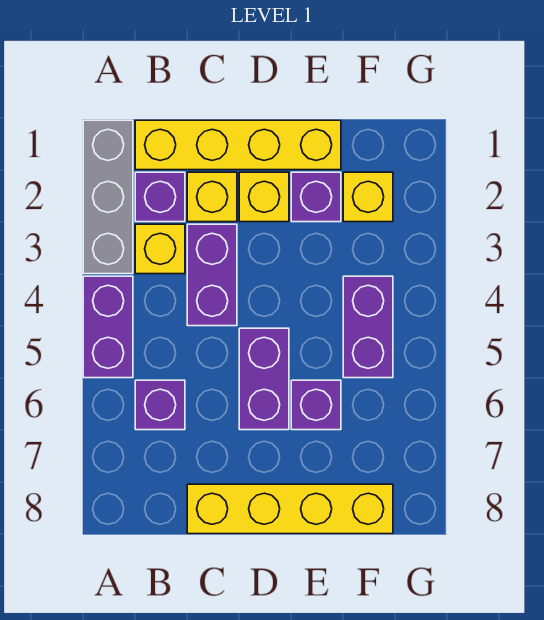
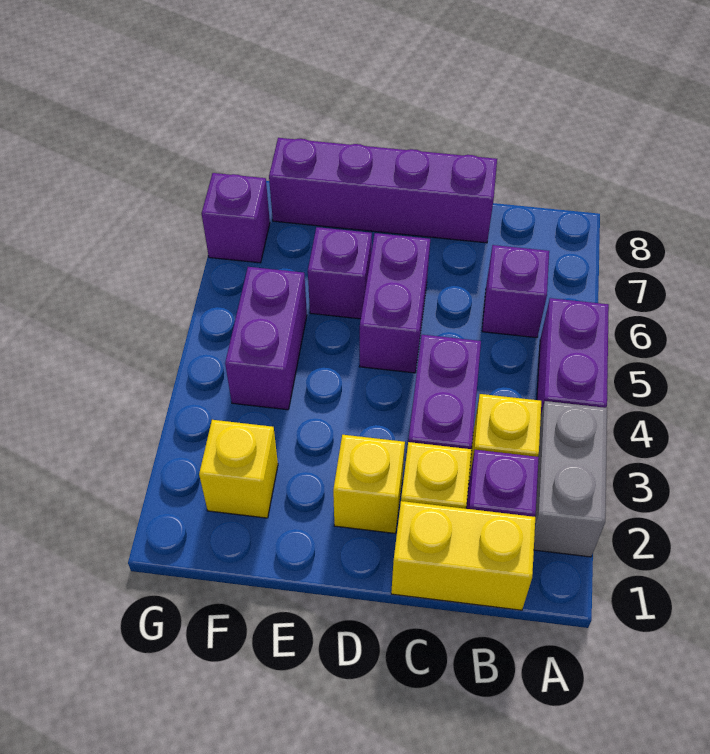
grey 1x3 brick [83,120,133,274] -> grey 1x2 brick [534,401,607,557]
yellow 1x4 brick [135,120,341,170] -> yellow 1x2 brick [391,501,535,610]
yellow 1x4 brick [187,484,393,534] -> purple 1x4 brick [269,138,497,243]
purple 1x1 brick [291,172,341,222] -> purple 1x1 brick moved to [202,173,270,263]

